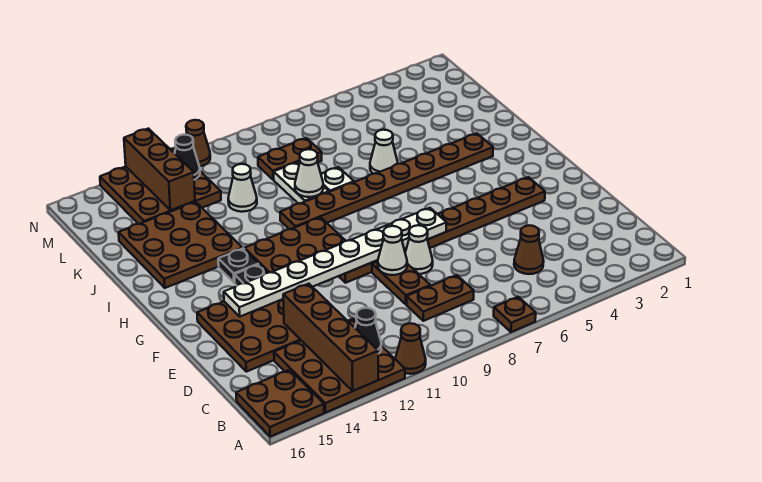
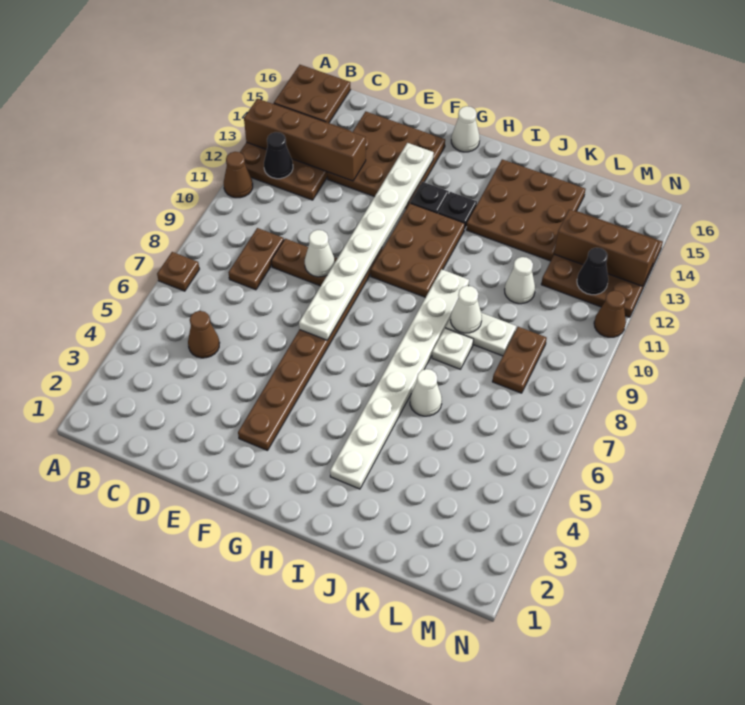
white 1x1 cone [405,225,433,274] -> white 1x1 cone moved to [451,106,480,152]
brown 1x8 plate [280,134,493,229] -> white 1x8 plate [330,269,469,489]

